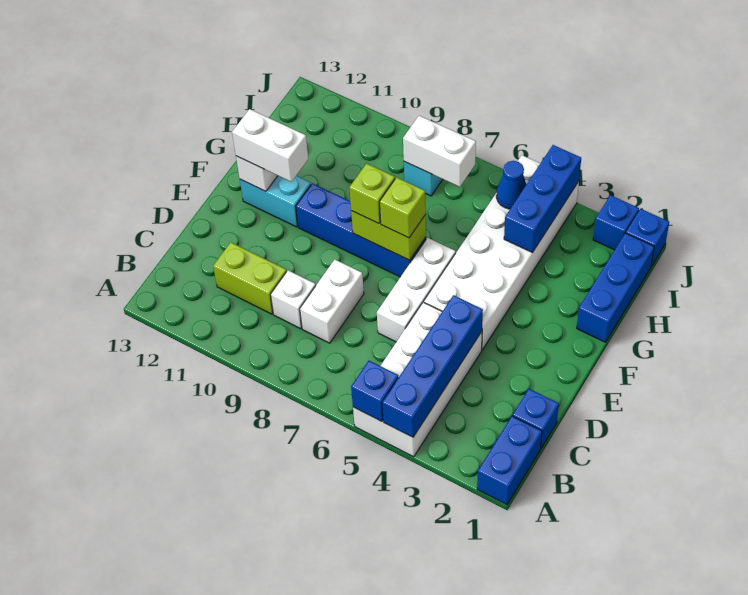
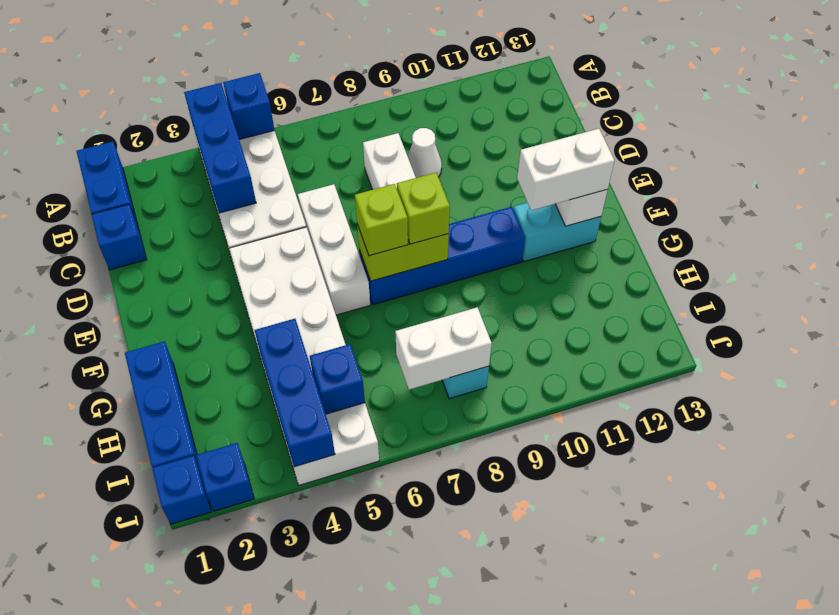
blue 1x4 brick [382,295,483,437] -> blue 1x3 brick [184,83,256,213]
white 1x1 brick [271,271,316,329] -> white 1x1 cone [408,128,442,178]
lime 1x2 brick [213,242,287,314] -> none
blue 1x1 cone [496,161,526,209] -> blue 1x1 brick [310,344,365,414]

